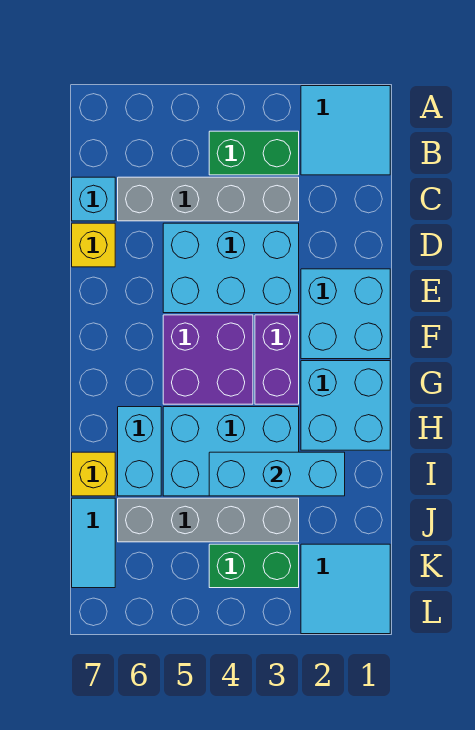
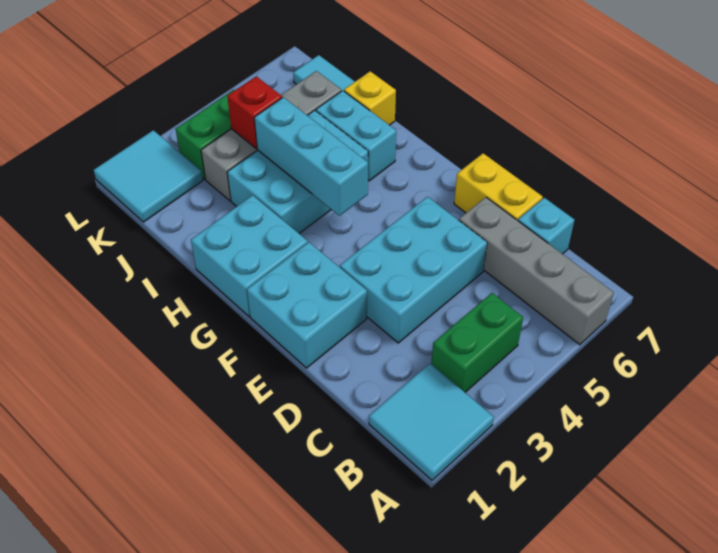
grey 1x4 brick [118,177,299,221] -> grey 1x4 brick turned to [459,197,614,345]
yellow 1x1 brick [72,223,115,267] -> yellow 1x2 brick [454,153,543,221]
purple 1x2 brick [255,315,299,404] -> none
purple 2x2 brick [163,315,253,404] -> none
cyan 1x3 brick [209,452,345,496] -> cyan 1x3 brick turned to [254,97,368,216]
none -> red 1x1 brick [227,76,282,149]

